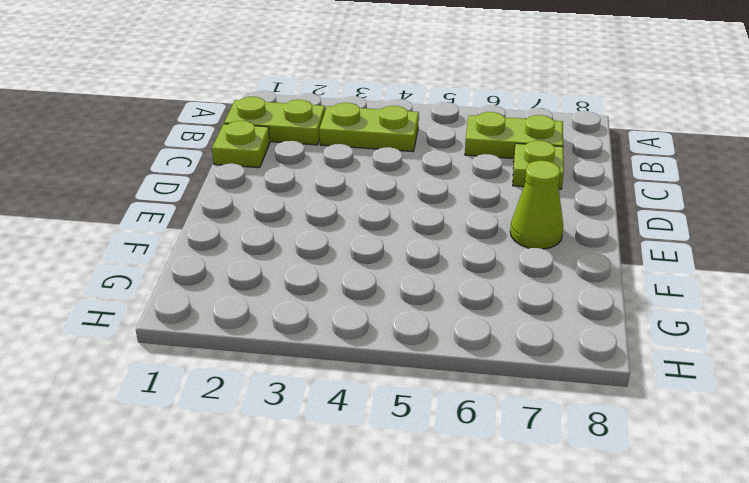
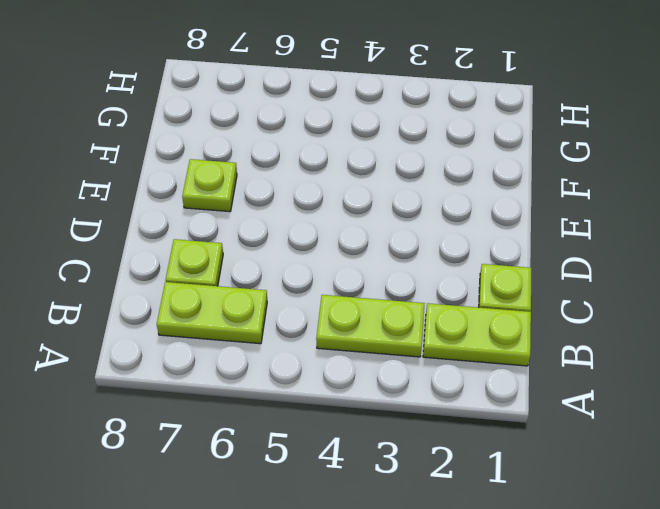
lime 1x1 cone [510,161,563,249] -> lime 1x1 plate [182,159,237,212]

